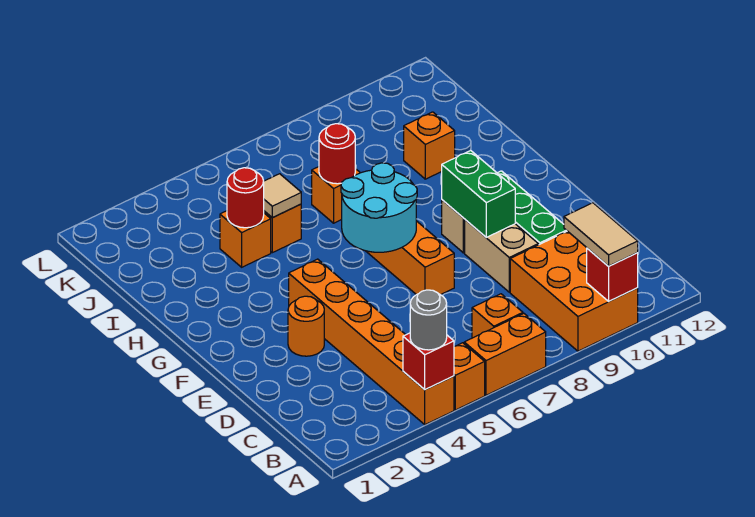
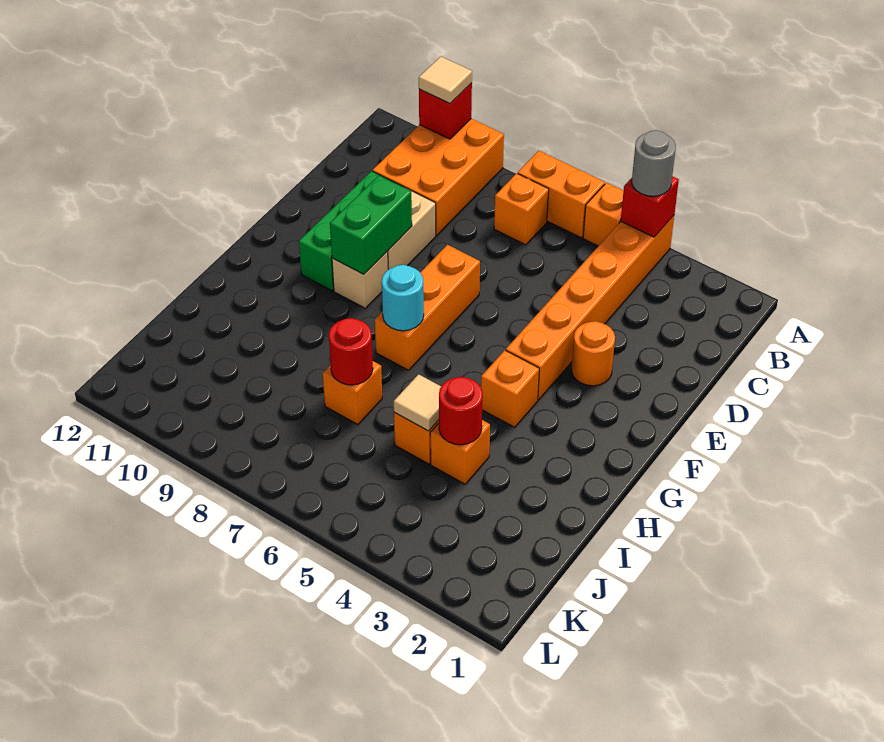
tan 1x2 tile [564,203,638,266] -> tan 1x1 tile [419,56,472,103]
cyan 2x2 round brick [341,163,417,252] -> cyan 1x1 round brick [382,265,424,331]
orange 1x1 brick [404,112,455,179] -> orange 1x1 brick moved to [481,350,539,427]

